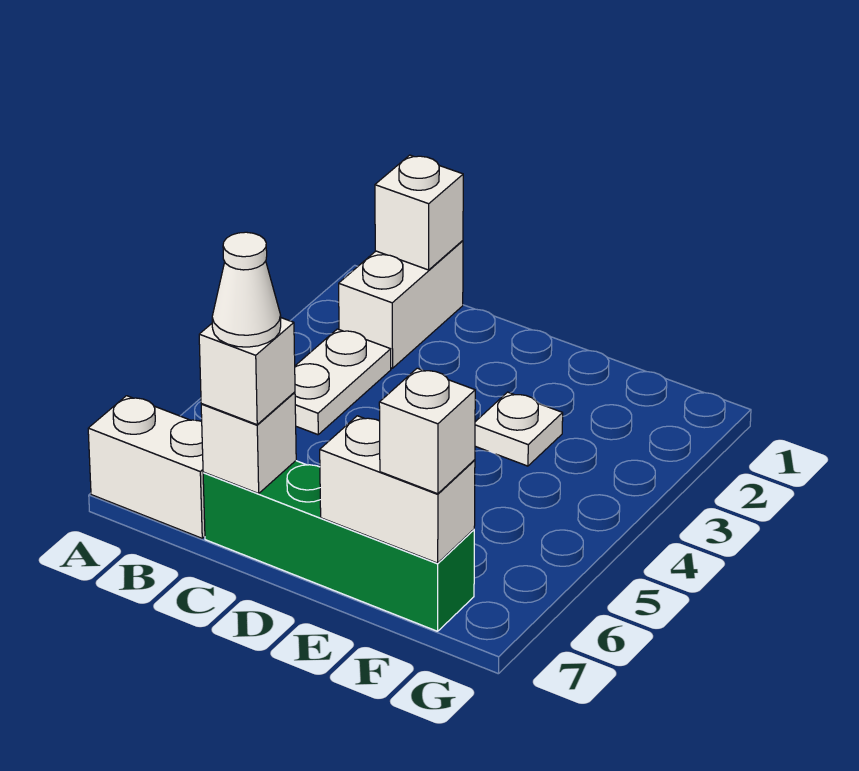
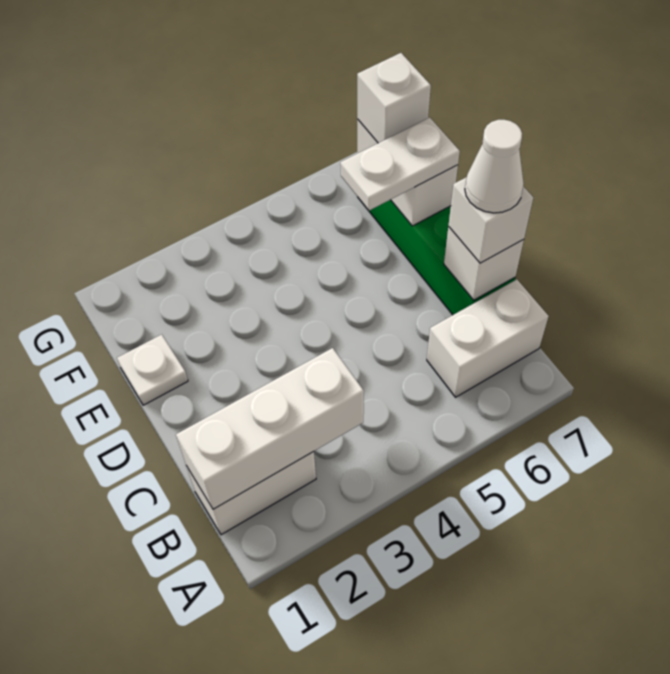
white 1x2 brick [88,396,205,538] -> white 1x2 brick turned to [427,279,549,397]
white 1x1 brick [375,155,463,270] -> white 1x3 brick [176,348,364,509]
white 1x2 plate [295,329,391,435] -> white 1x2 plate moved to [340,117,460,211]
white 1x1 plate [475,392,563,466] -> white 1x1 plate moved to [117,334,188,405]

